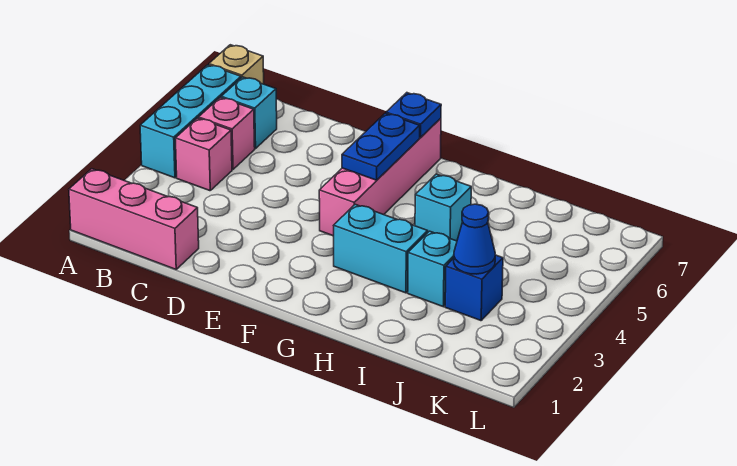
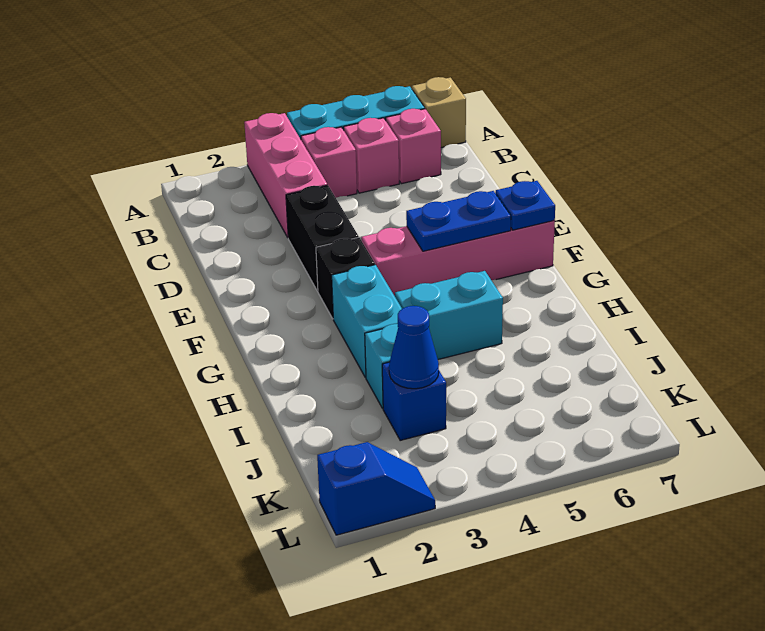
pink 1x3 brick [69,169,199,269] -> pink 1x3 brick moved to [244,113,327,237]
cyan 1x1 brick [221,77,277,149] -> pink 1x1 brick [386,109,441,184]
none -> black 1x2 brick [286,185,359,291]
none -> black 1x1 brick [316,237,375,318]
cyan 1x1 brick [415,174,471,241] -> cyan 1x2 brick [395,271,503,360]
none -> blue 1x2 slope [317,442,435,535]

